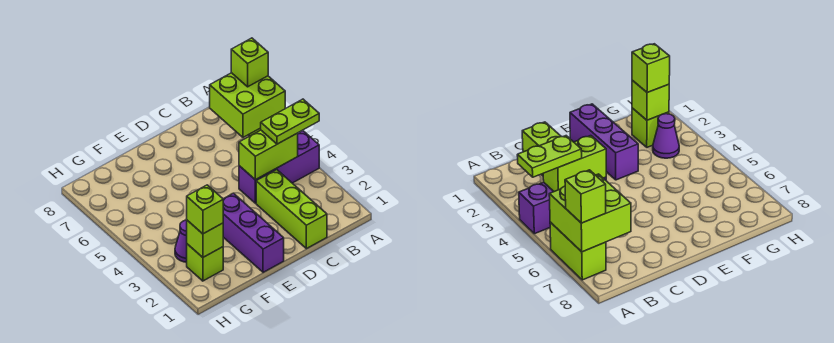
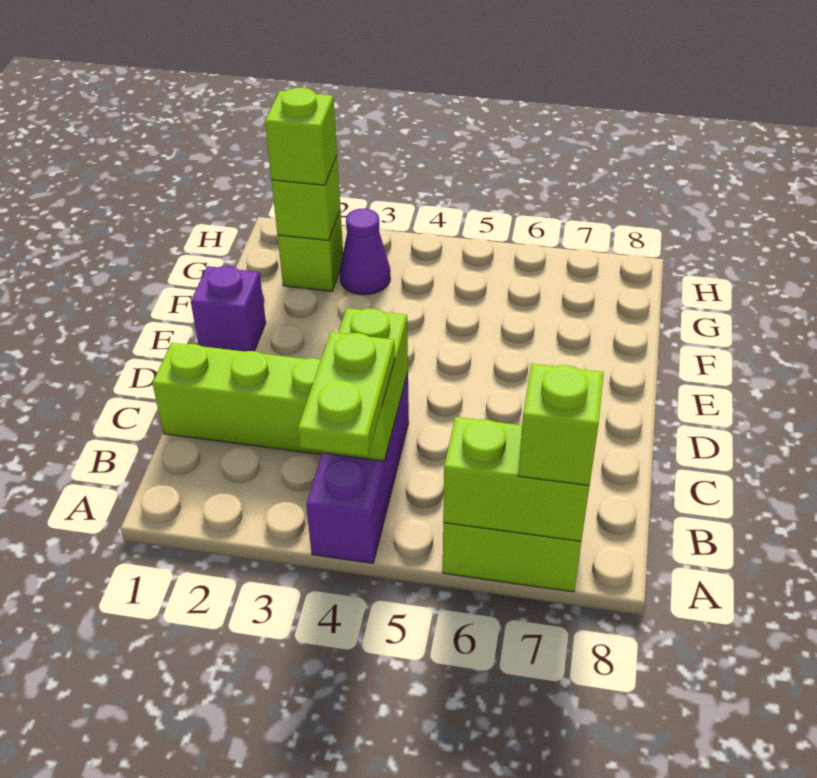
lime 2x2 brick [210,73,285,137] -> lime 1x2 brick [443,417,589,541]
purple 1x3 brick [223,193,284,272] -> purple 1x1 brick [191,266,266,352]

